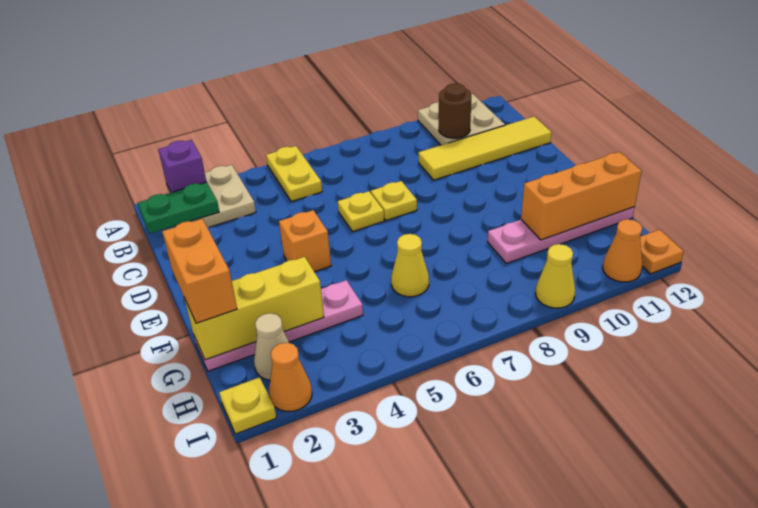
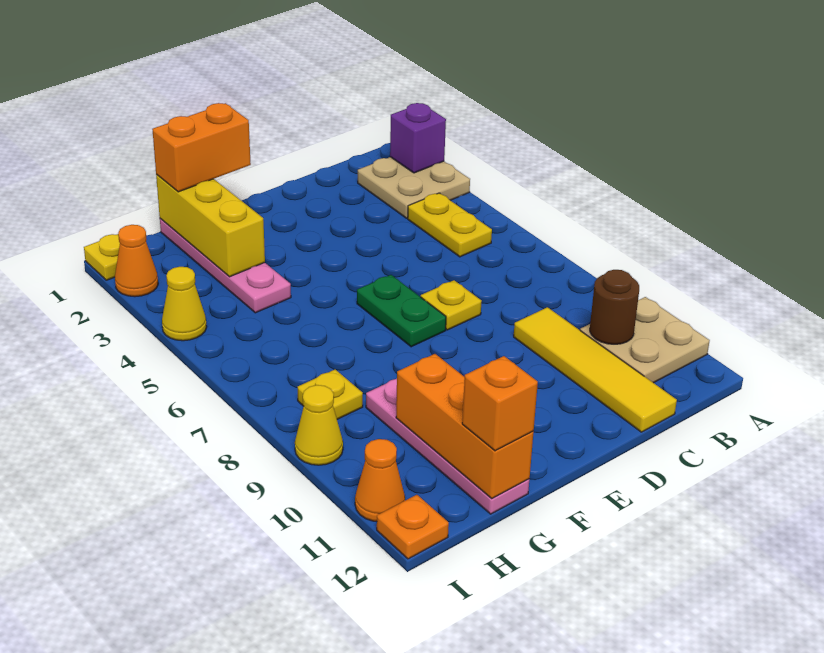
yellow 1x2 plate [266,146,322,202] -> yellow 1x2 plate turned to [408,193,492,257]
green 1x2 plate [138,182,219,234] -> green 1x2 plate moved to [357,275,446,347]
yellow 1x1 plate [338,191,384,232] -> yellow 1x1 plate moved to [298,370,363,419]
orange 1x1 brick [279,210,331,272] -> orange 1x1 brick moved to [462,356,538,451]
yellow 1x1 cone [391,234,429,297] -> yellow 1x1 cone moved to [162,267,207,341]
tan 1x1 cone [254,313,289,380] -> none

